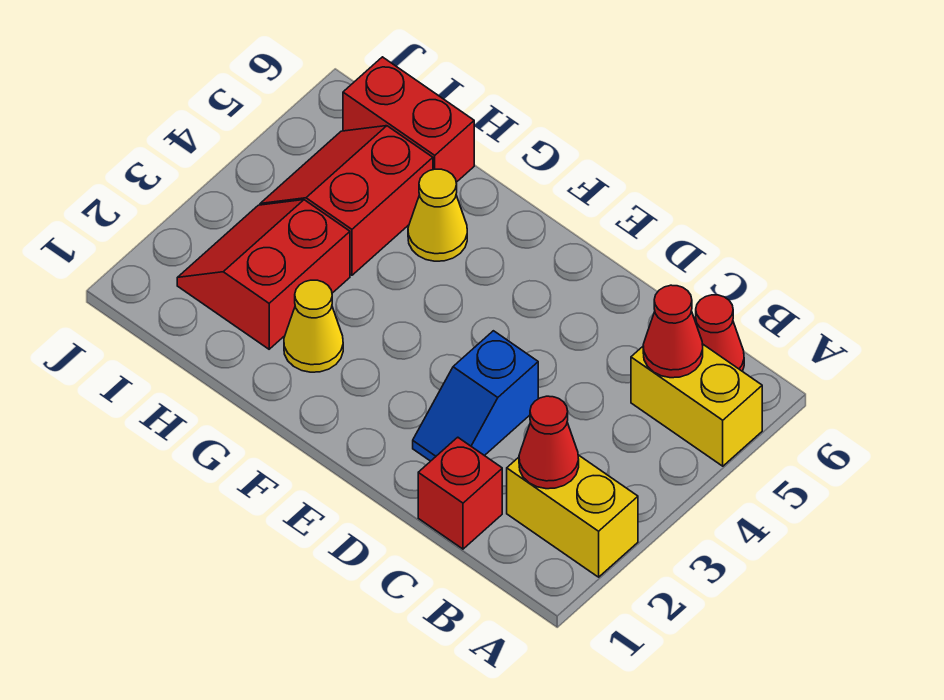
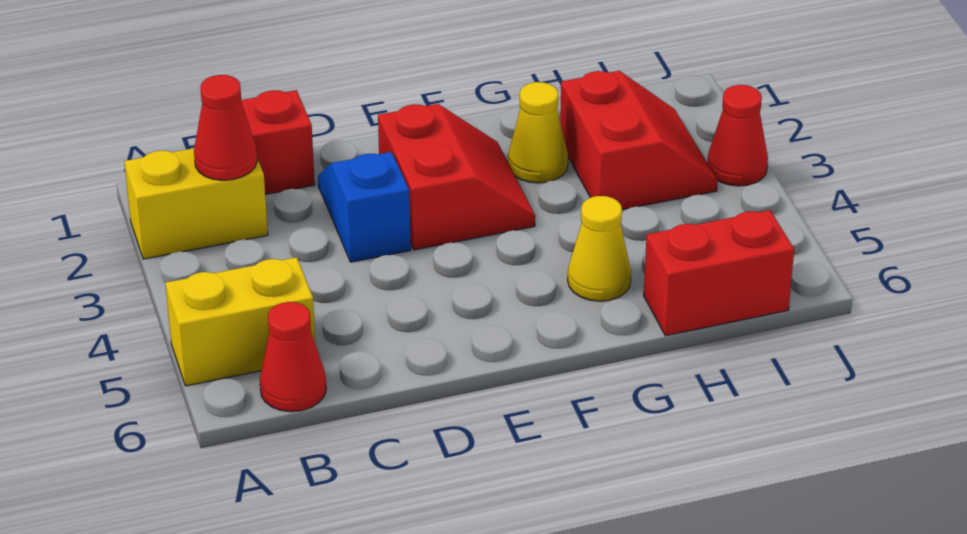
red 1x1 cone [643,285,703,378] -> red 1x1 cone moved to [707,85,768,186]
red 2x2 slope [260,126,433,275] -> red 2x2 slope moved to [378,104,535,250]

